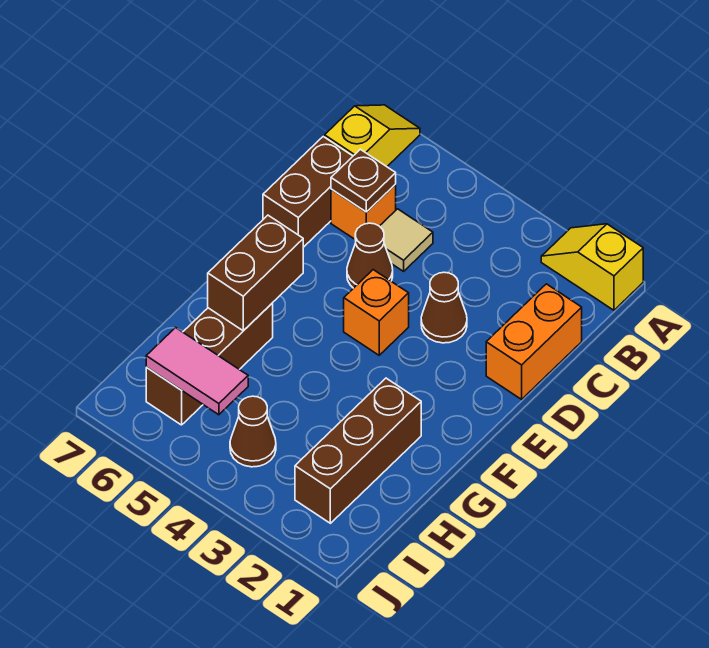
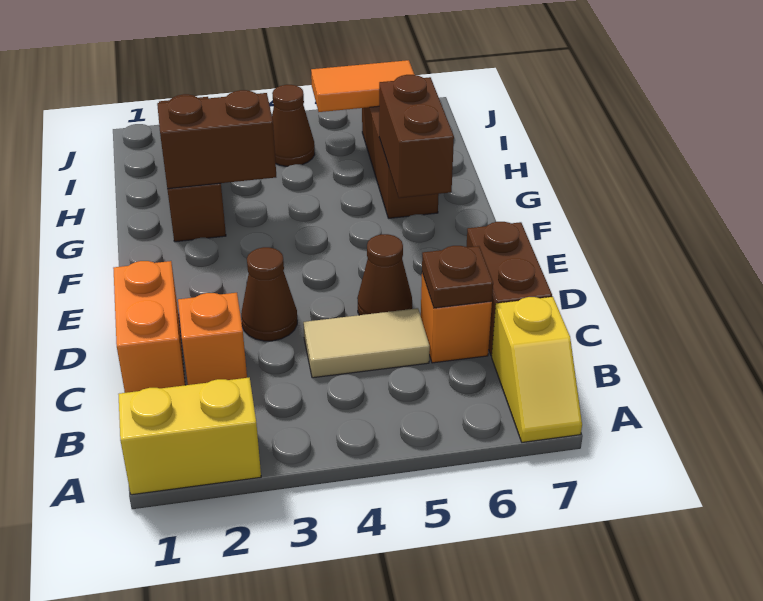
yellow 1x2 slope [541,224,643,310] -> yellow 1x2 brick [118,378,261,495]
tan 1x1 tile [380,209,433,271] -> tan 1x2 tile [303,308,430,378]
orange 1x1 brick [344,270,409,355] -> orange 1x1 brick moved to [178,293,247,385]
none -> brown 1x2 brick [157,90,276,189]
pink 1x2 tile [146,328,248,415] -> orange 1x2 tile [311,60,414,112]

